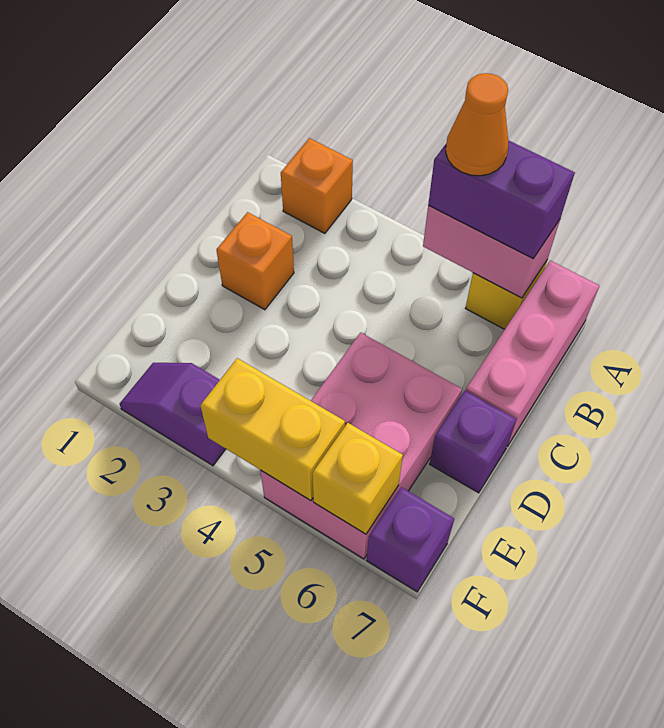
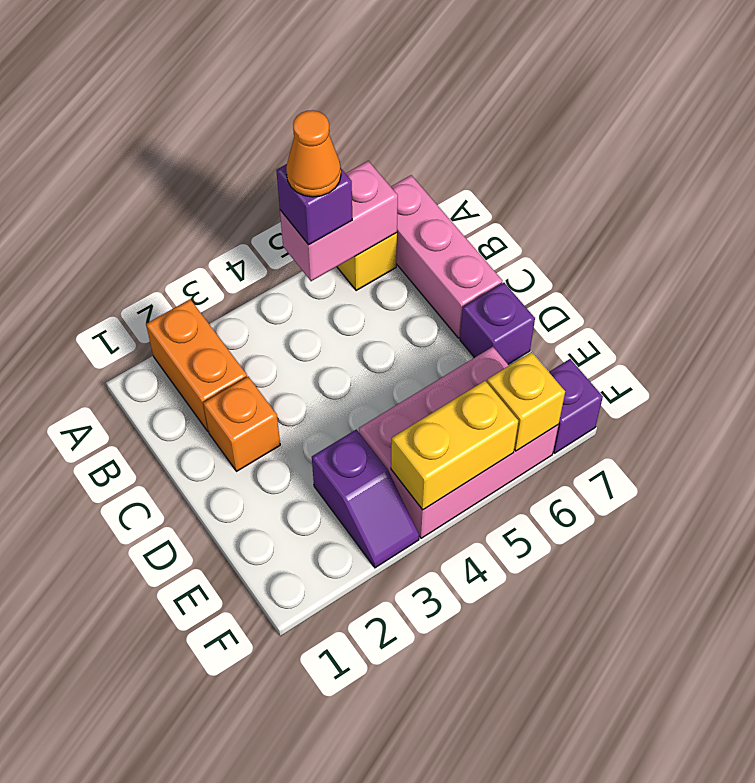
orange 1x1 brick [281,138,353,233] -> orange 1x2 brick [146,299,247,431]
purple 1x2 brick [428,140,575,259] -> purple 1x1 brick [276,164,352,245]
pink 2x3 brick [260,333,462,559] -> pink 2x3 brick turned to [359,347,558,538]
purple 1x2 slope [120,363,225,466] -> purple 1x2 slope turned to [312,430,419,568]

